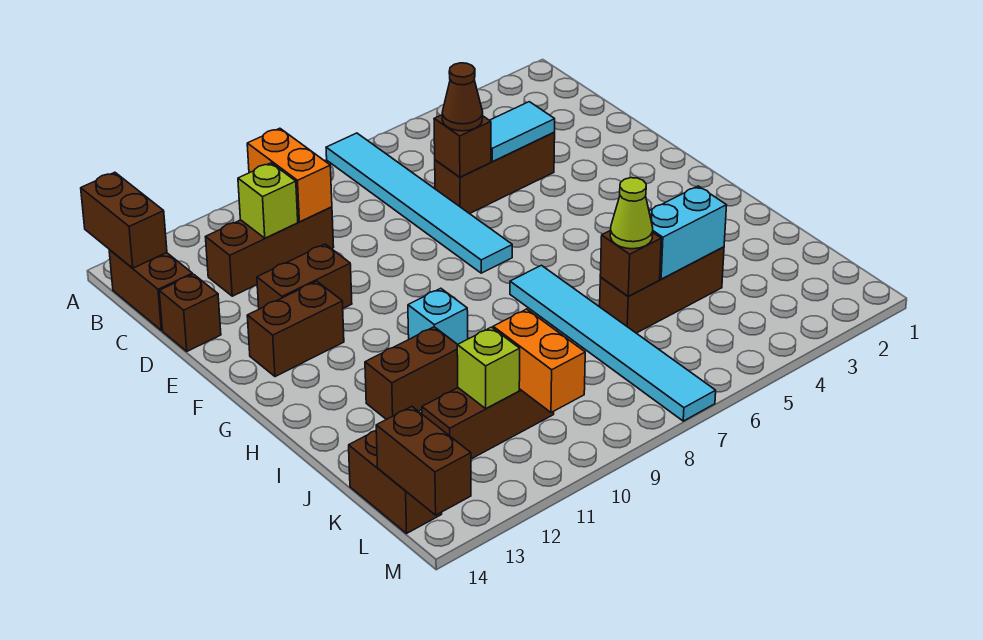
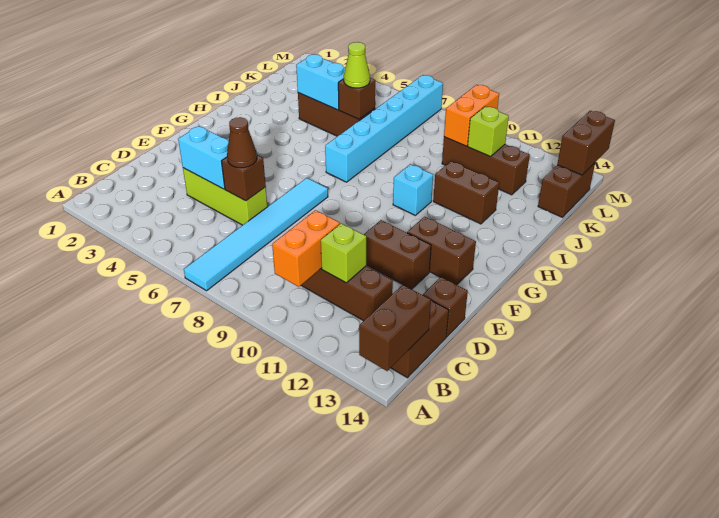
brown 1x3 brick [435,132,555,214] -> lime 1x3 brick [183,168,267,225]
cyan 1x2 tile [490,102,555,162] -> cyan 1x2 brick [178,126,229,189]
cyan 1x6 tile [510,265,716,421] -> cyan 1x6 brick [325,75,443,182]

